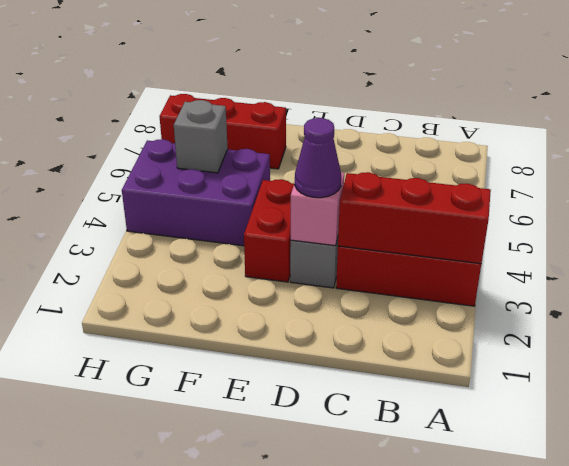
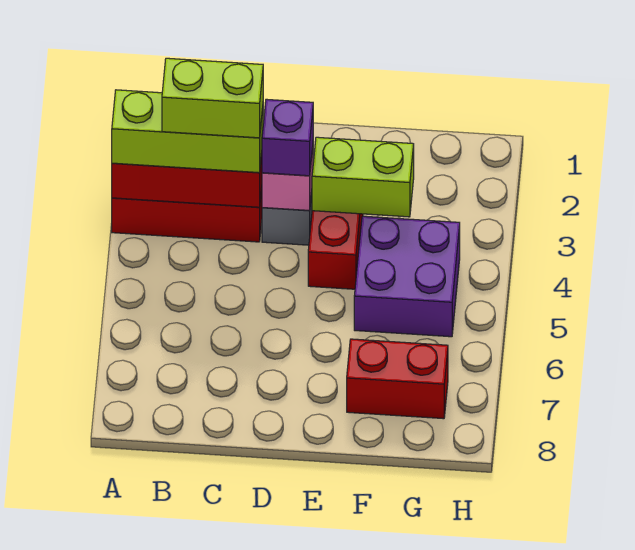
none -> lime 1x3 brick [112,90,263,173]
none -> lime 1x2 brick [162,58,263,138]
purple 1x1 cone [295,118,341,198] -> purple 1x1 brick [262,99,313,176]
none -> lime 1x2 brick [312,137,414,217]
purple 2x3 brick [122,139,270,246] -> purple 2x2 brick [354,216,460,337]
red 1x3 brick [160,94,286,169] -> red 1x2 brick [347,339,448,419]
grey 1x1 brick [174,100,228,173] -> none

